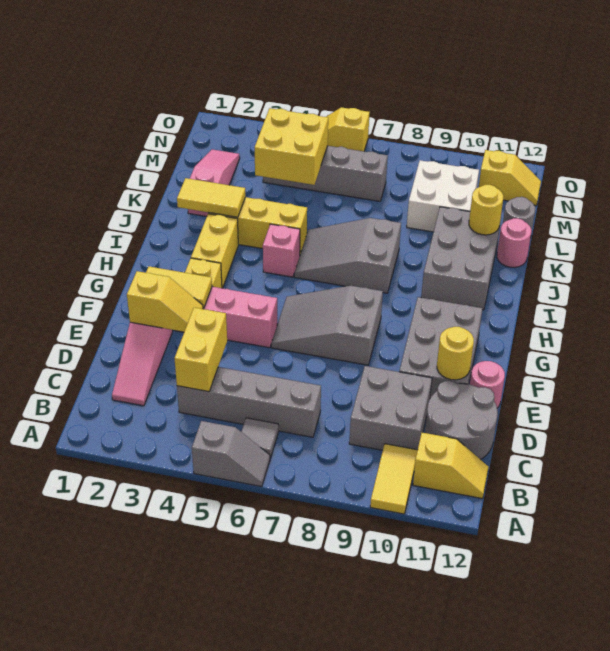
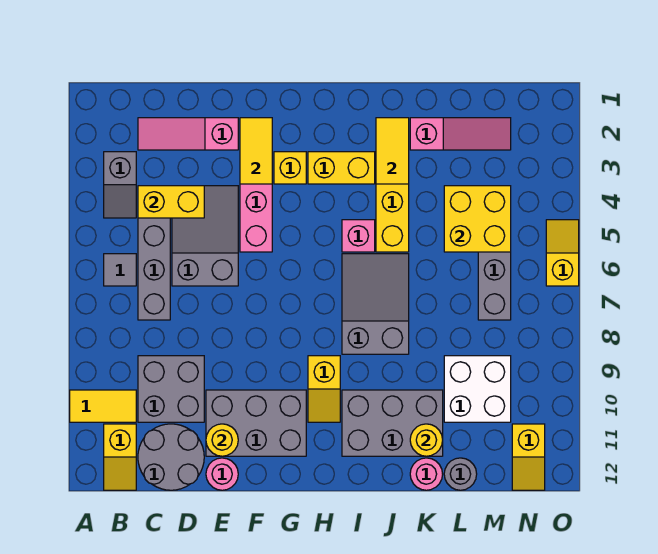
grey 1x2 slope [192,421,270,487] -> grey 1x2 slope moved to [104,152,136,218]
yellow 1x2 slope [127,271,203,332] -> yellow 1x2 slope moved to [308,356,340,422]
grey 2x3 slope [271,286,383,365] -> grey 2x3 slope moved to [172,186,238,286]

